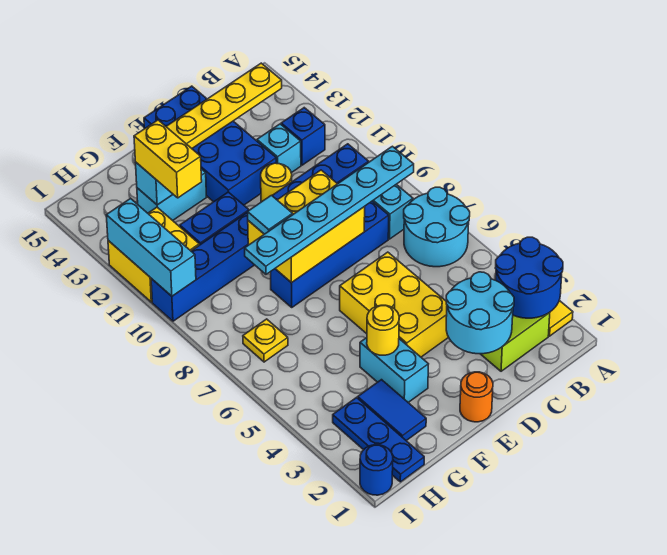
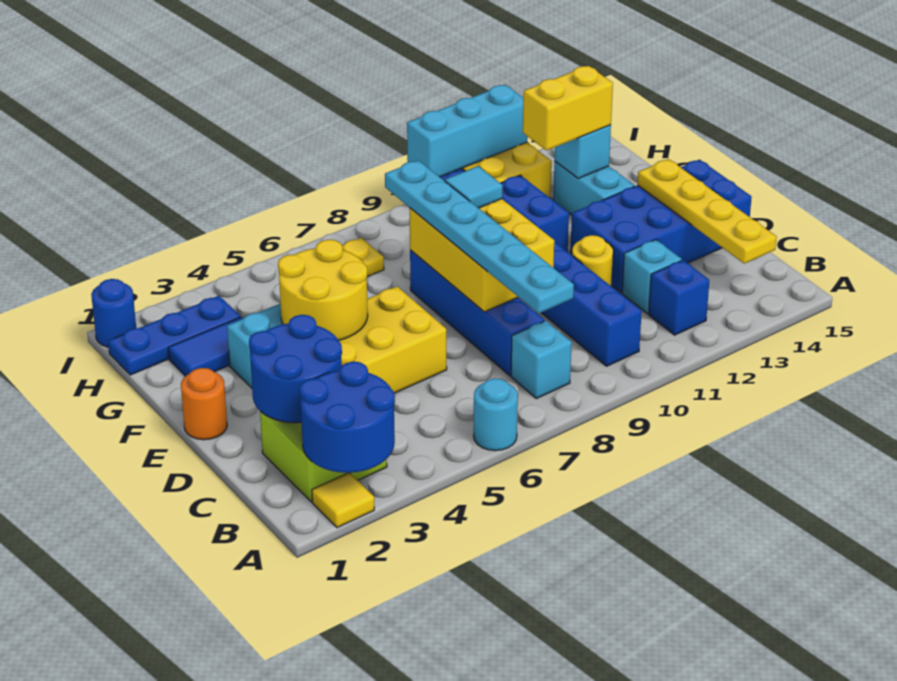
cyan 2x2 round brick [404,187,470,267] -> cyan 1x1 round brick [474,378,518,451]
cyan 2x2 round brick [446,272,514,354] -> blue 2x2 round brick [249,315,342,423]
yellow 1x1 round brick [367,305,399,355] -> yellow 2x2 round brick [278,240,368,340]

